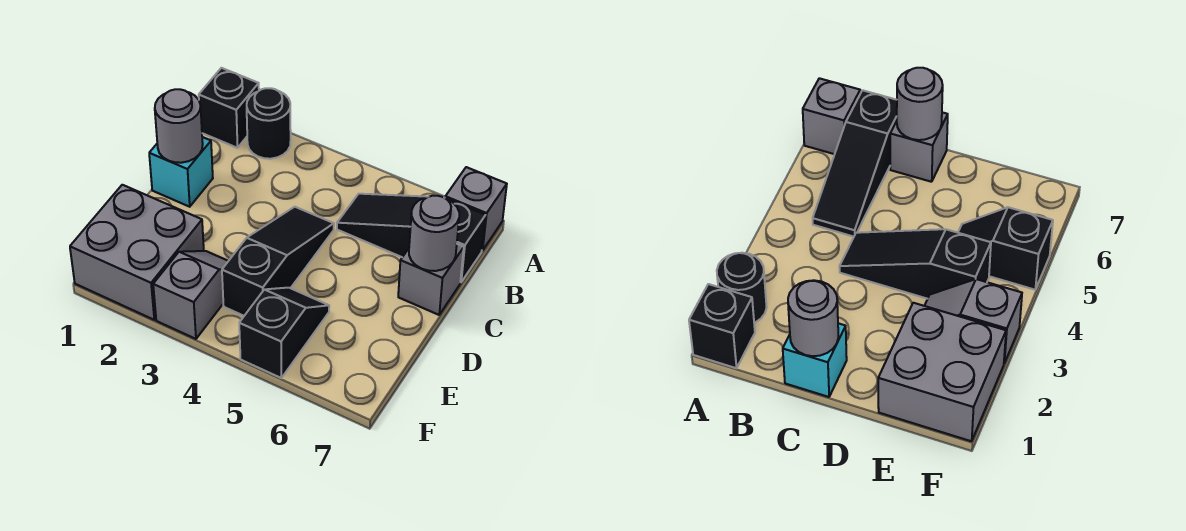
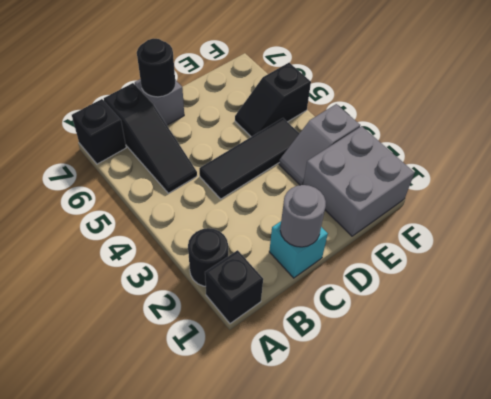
grey 1x1 brick [445,167,507,251] -> black 1x1 brick [72,99,126,164]
black 1x3 slope [222,207,334,316] -> black 1x3 tile [199,118,300,199]
grey 1x1 round brick [409,196,459,271] -> black 1x1 round brick [137,39,176,97]

